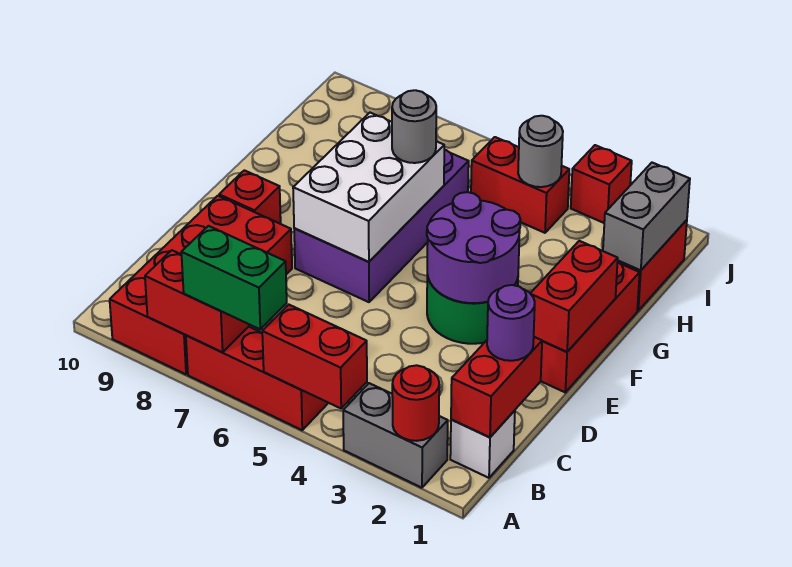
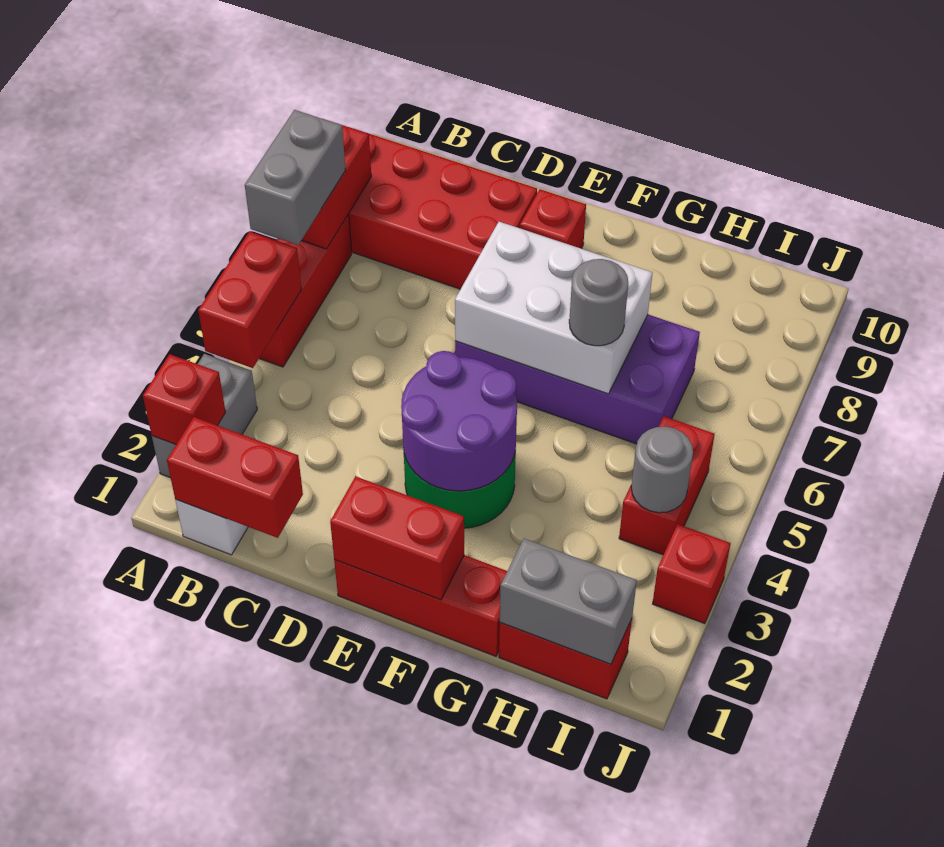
red 1x1 round brick [392,365,439,441] -> red 1x1 brick [143,354,226,444]
green 1x2 brick [181,226,287,329] -> grey 1x2 brick [245,110,346,245]
purple 1x1 round brick [487,285,535,361] -> none

